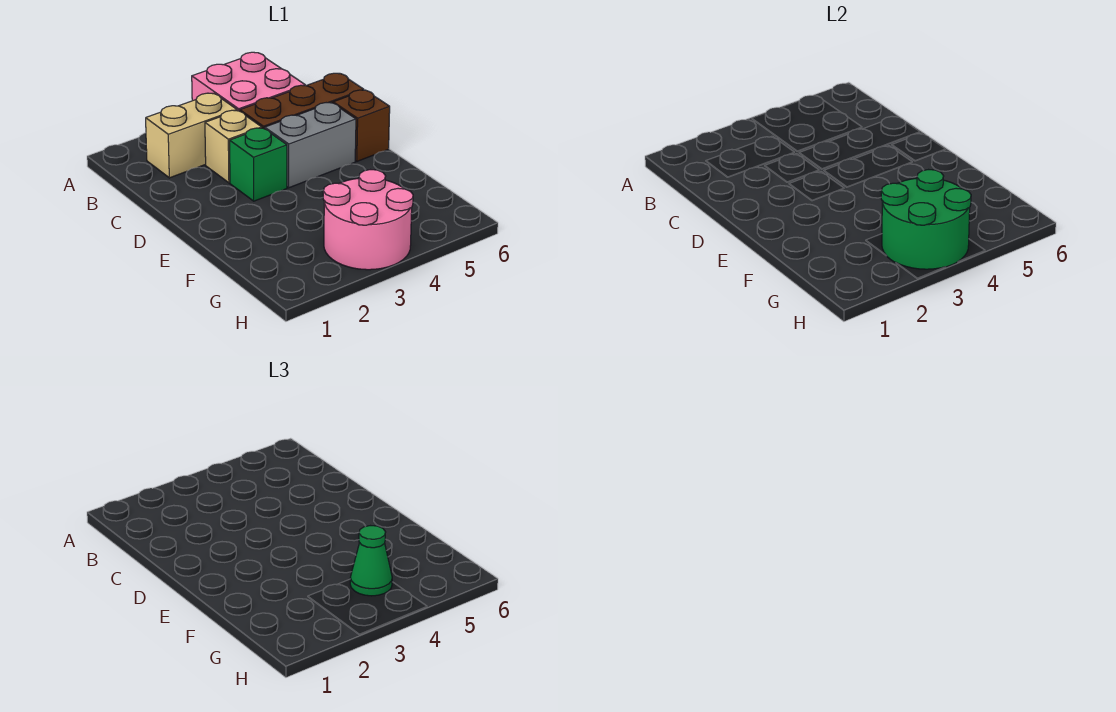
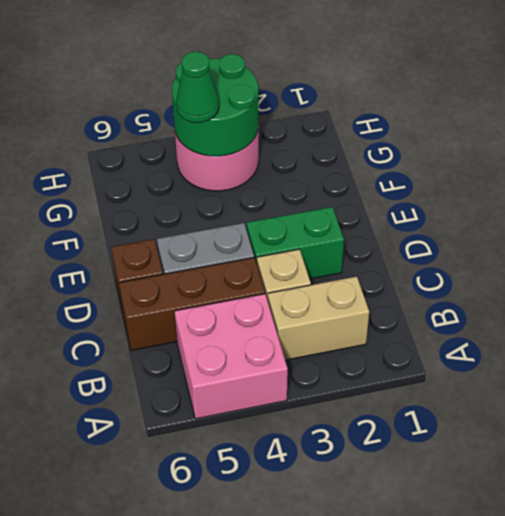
green 1x1 brick [230,128,287,201] -> green 1x2 brick [247,207,344,279]

